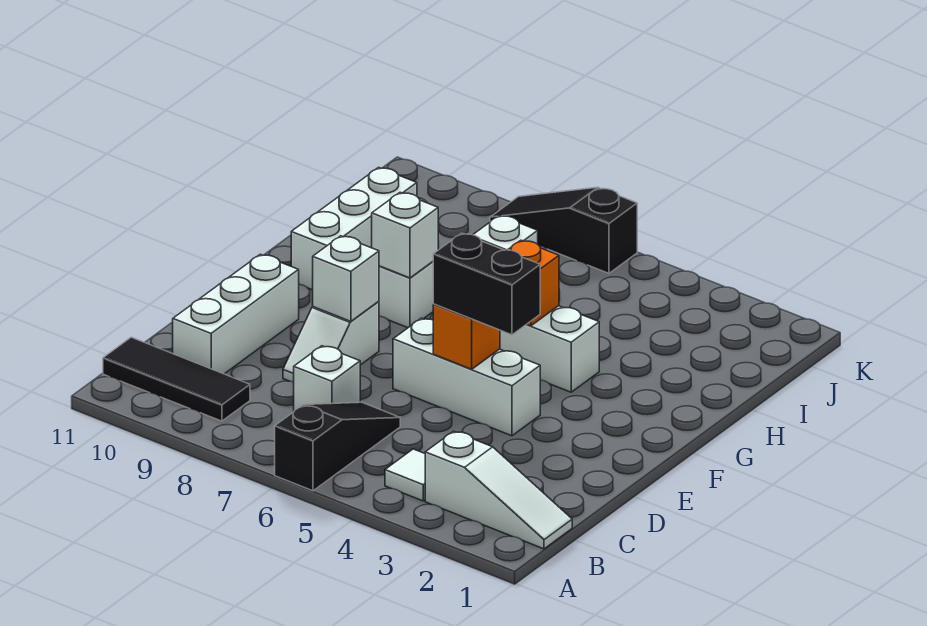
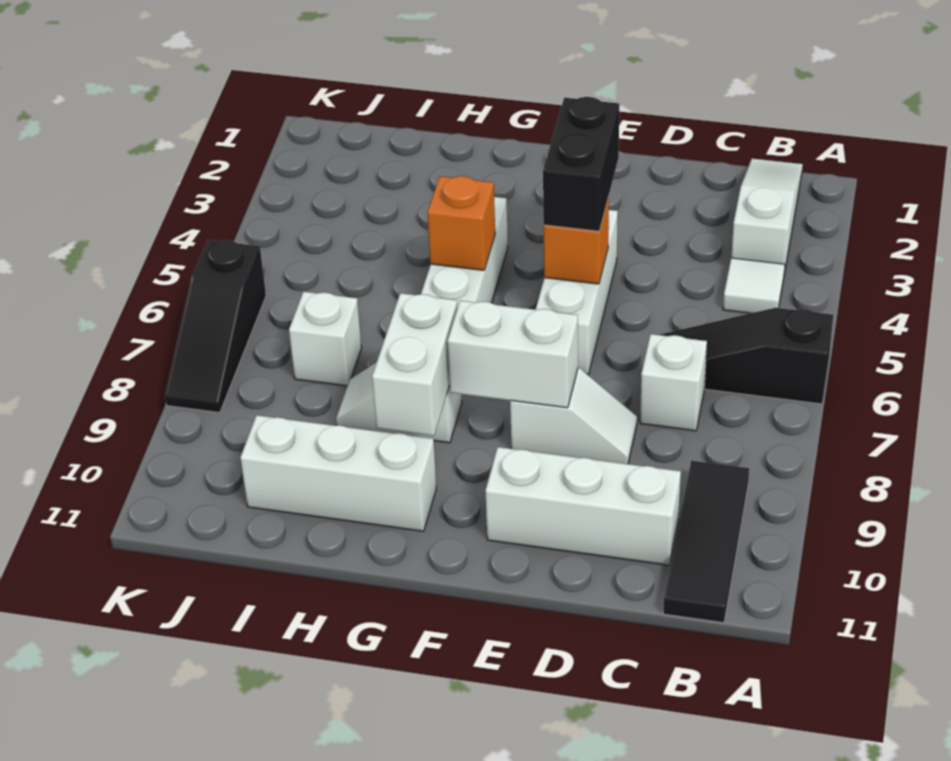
white 1x1 brick [313,236,379,321] -> white 1x2 brick [448,301,578,408]
white 1x1 brick [372,192,438,278] -> white 1x2 brick [372,293,457,436]

